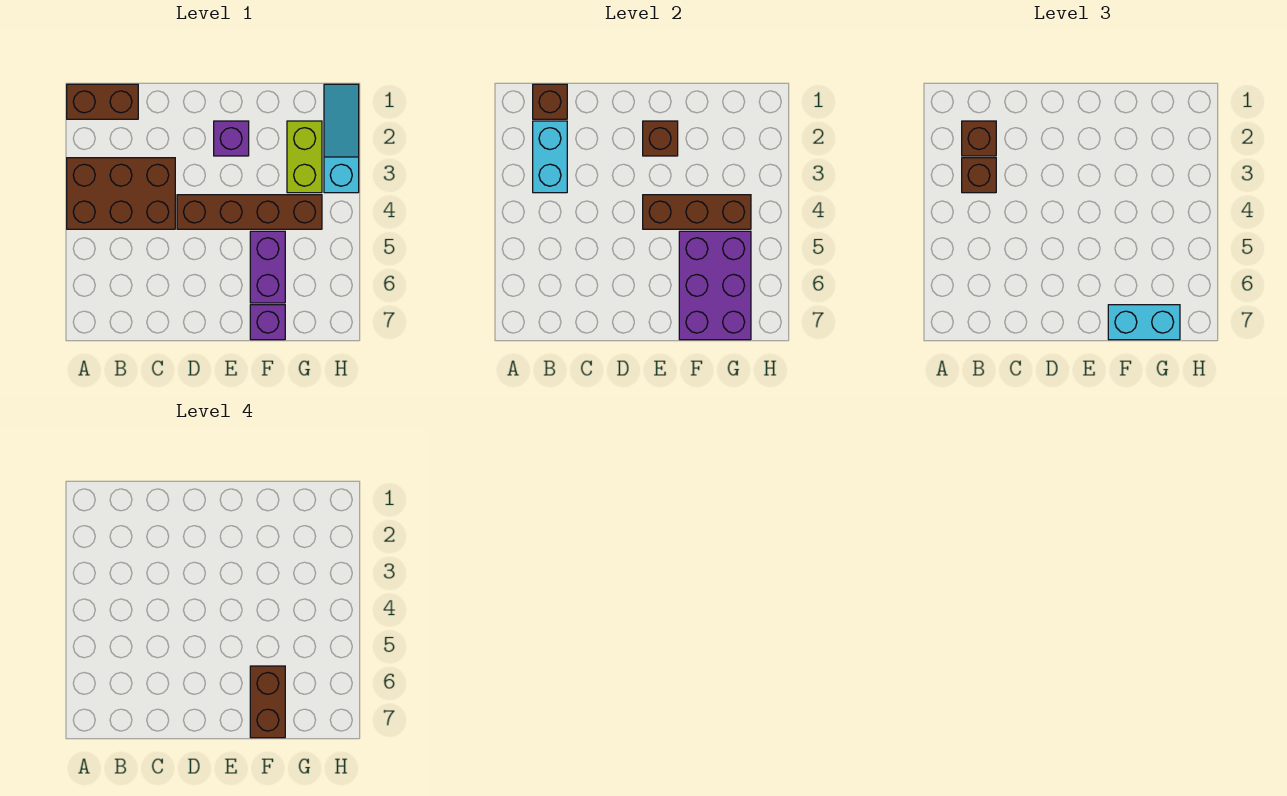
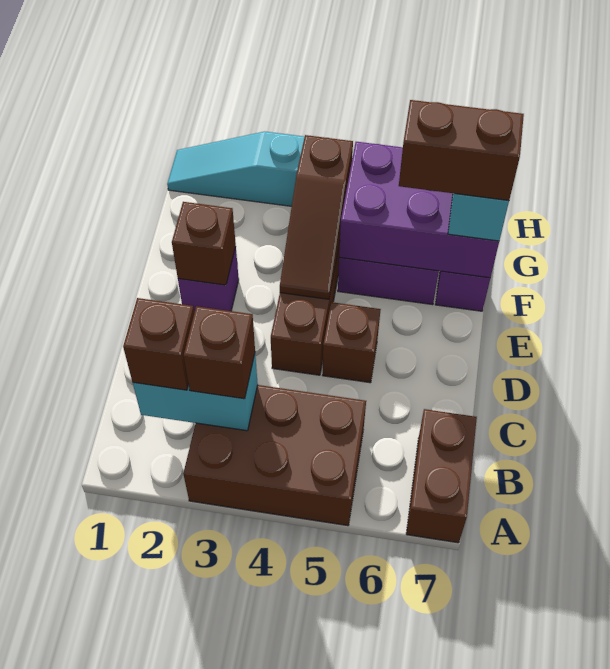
brown 1x2 brick [67,84,138,119] -> brown 1x2 brick moved to [406,409,477,543]
brown 2x3 brick [67,158,175,229] -> brown 2x3 brick turned to [183,385,366,526]
brown 1x1 brick [533,84,567,119] -> brown 1x1 brick moved to [323,302,381,383]
brown 1x3 brick [643,195,751,229] -> brown 1x3 slope [280,135,353,299]
lime 1x2 brick [287,121,322,193] -> none

